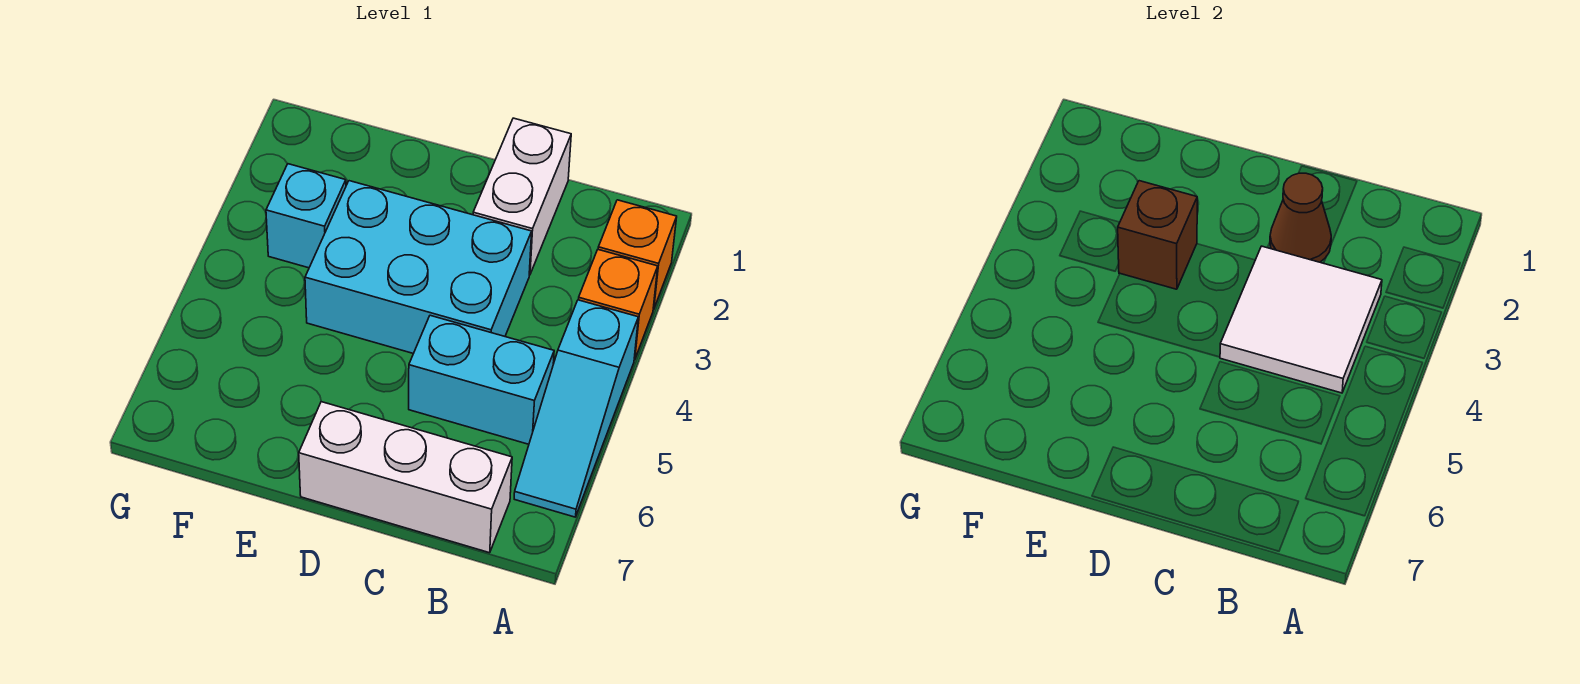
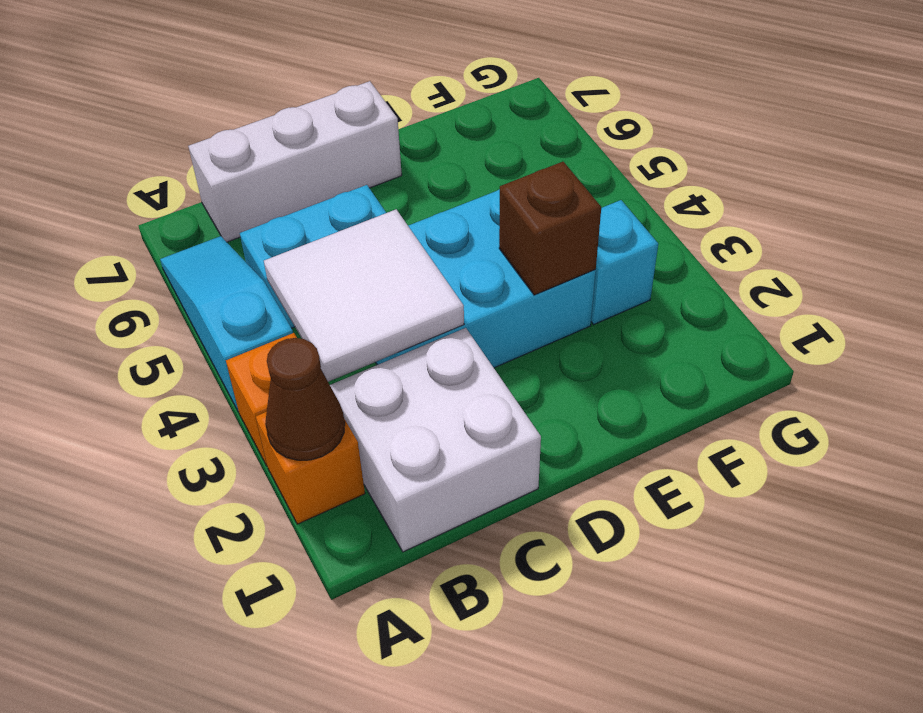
white 1x2 brick [473,118,571,275] -> white 2x2 brick [330,328,541,552]
brown 1x1 cone [1270,173,1331,262] -> brown 1x1 cone moved to [265,338,345,460]

